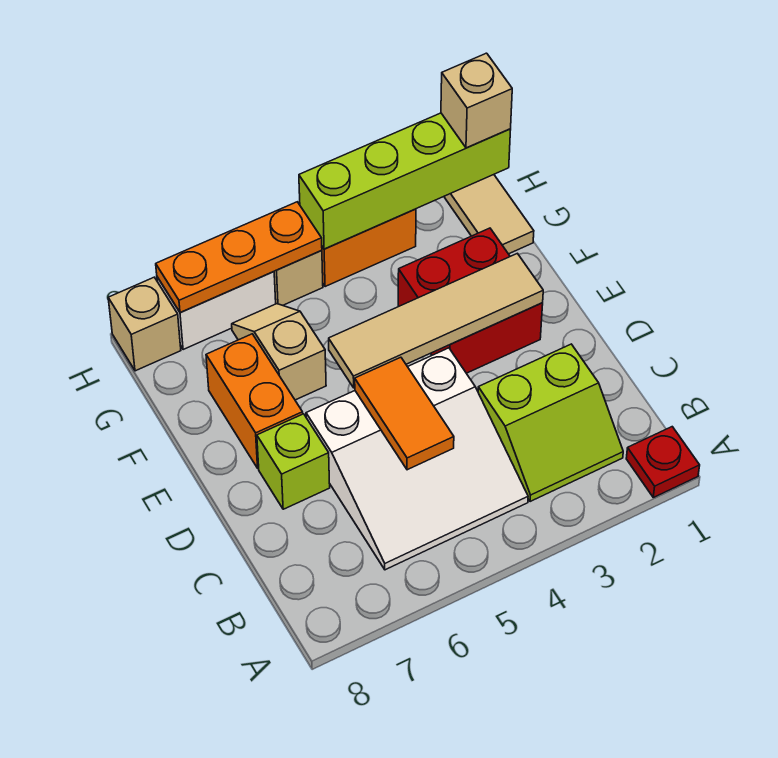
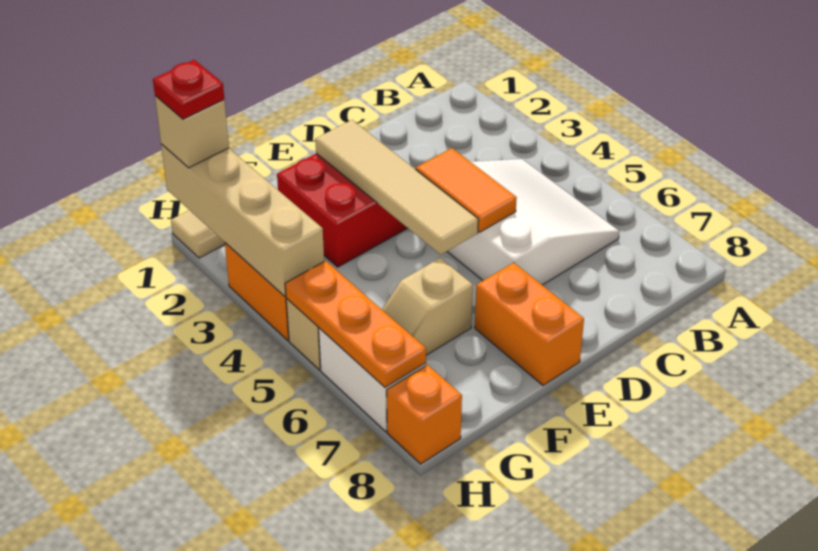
red 1x1 plate [626,427,700,497] -> red 1x1 plate moved to [153,60,224,119]
lime 2x2 slope [478,344,623,502] -> none
orange 1x2 tile [355,357,454,470] -> orange 1x2 tile turned to [416,148,517,232]
lime 1x1 brick [257,414,330,509] -> none
orange 1x2 brick [206,334,303,468] -> orange 1x2 brick turned to [475,263,584,385]
lime 1x4 brick [299,113,511,249] -> tan 1x4 brick [161,144,324,296]
tan 1x1 brick [108,277,181,371] -> orange 1x1 brick [387,365,462,464]

